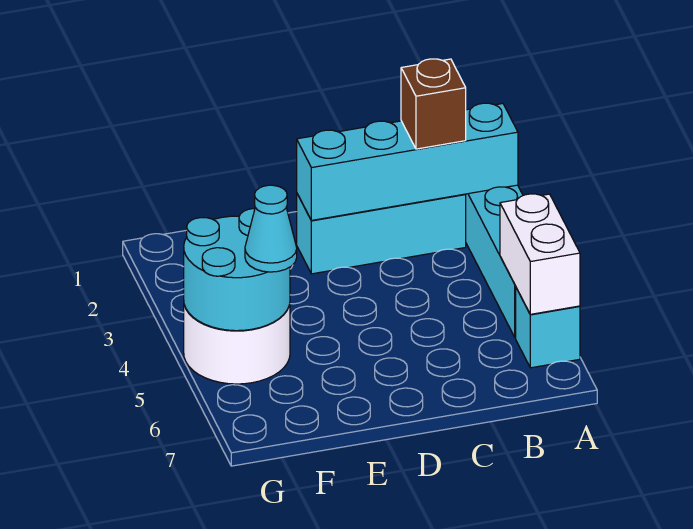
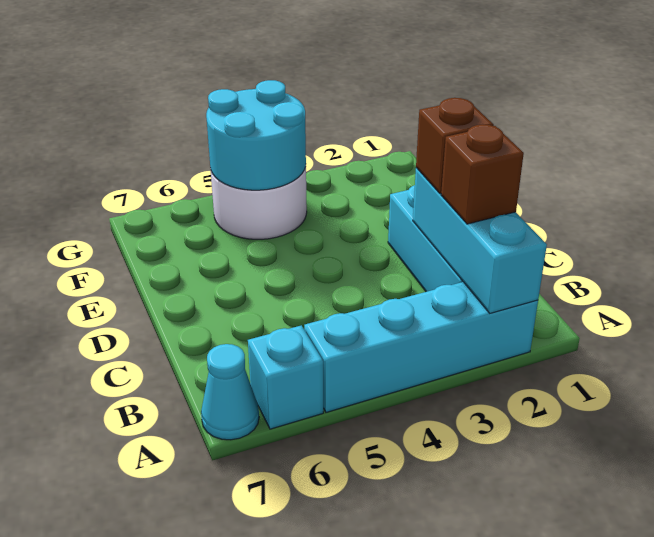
cyan 1x4 brick [297,103,518,220] -> cyan 1x3 brick [413,168,547,313]
white 1x2 brick [500,194,580,314] -> none
none -> brown 1x1 brick [416,98,494,194]
cyan 1x1 cone [245,185,297,272] -> cyan 1x1 cone moved to [201,344,259,440]

